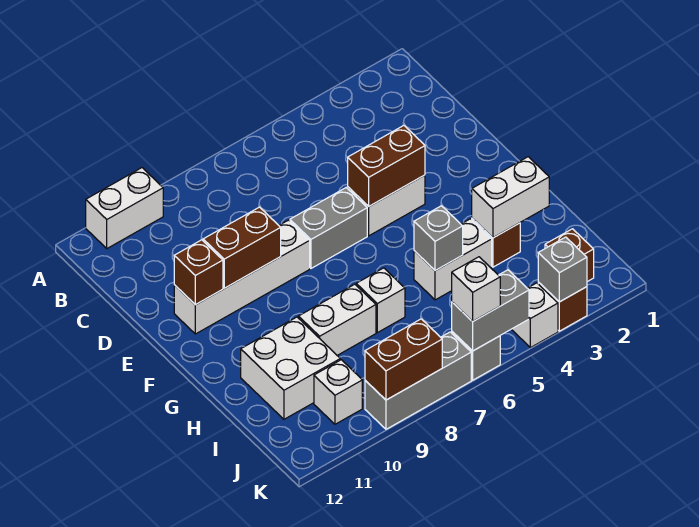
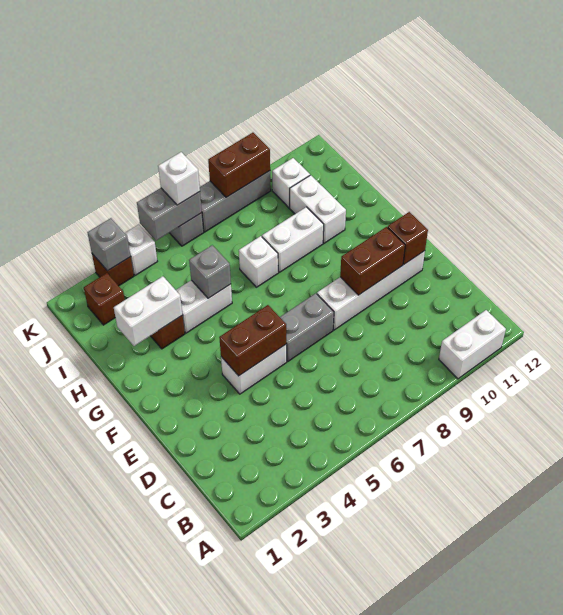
white 2x2 brick [241,317,340,419] -> white 1x2 brick [290,175,346,243]

